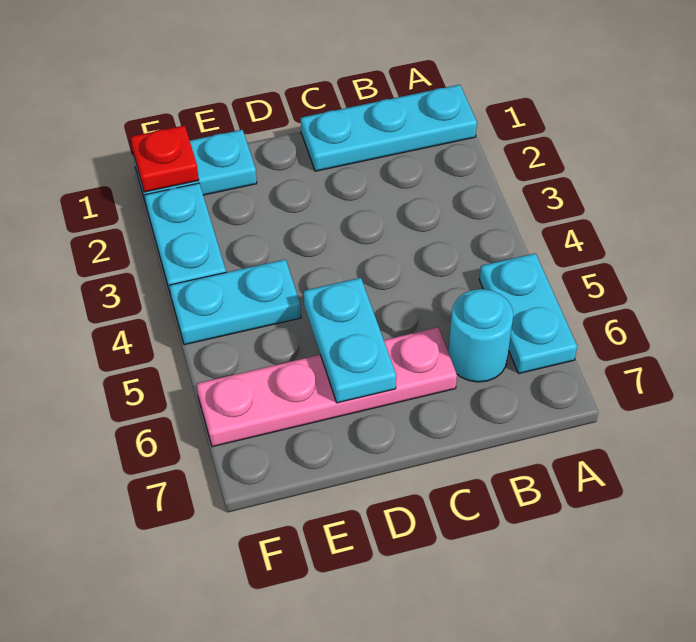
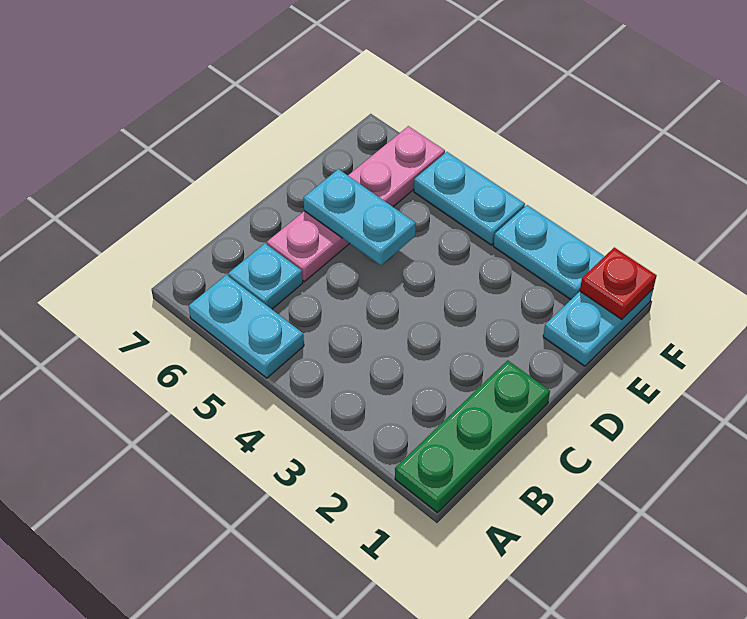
cyan 1x3 plate [301,85,477,171] -> green 1x3 plate [395,360,550,512]
cyan 1x1 round brick [448,289,513,382] -> cyan 1x1 plate [228,244,303,309]
cyan 1x2 plate [169,259,301,345] -> cyan 1x2 plate turned to [414,152,525,245]

